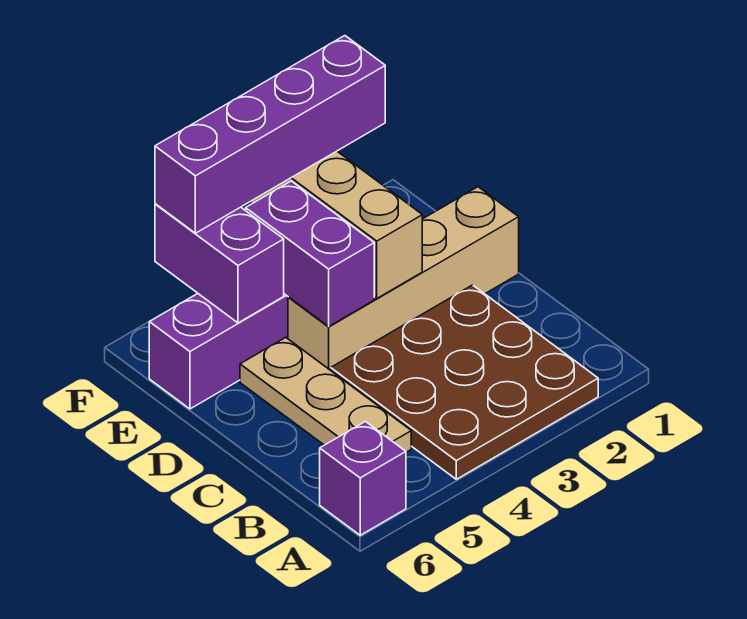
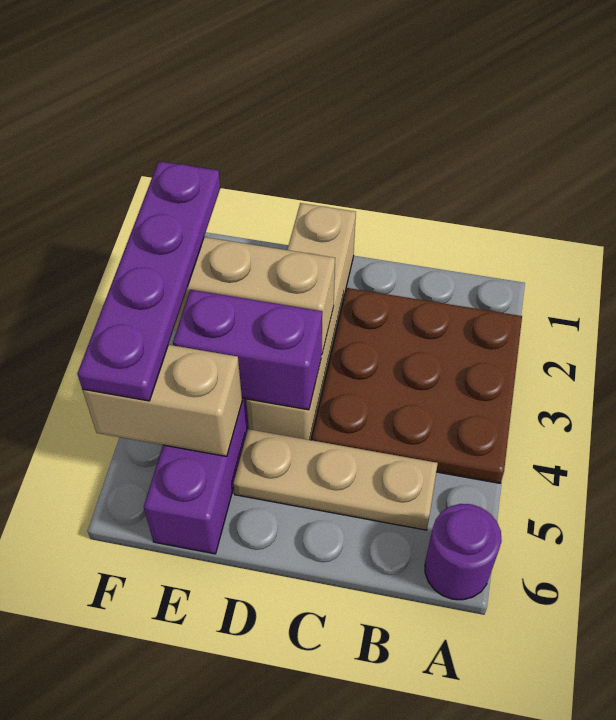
purple 1x1 brick [320,422,406,535] -> purple 1x1 round brick [425,504,501,600]
purple 1x2 brick [155,204,284,323] -> tan 1x2 brick [83,345,242,457]
purple 1x4 brick [155,36,385,233] -> purple 1x4 plate [77,161,220,401]

